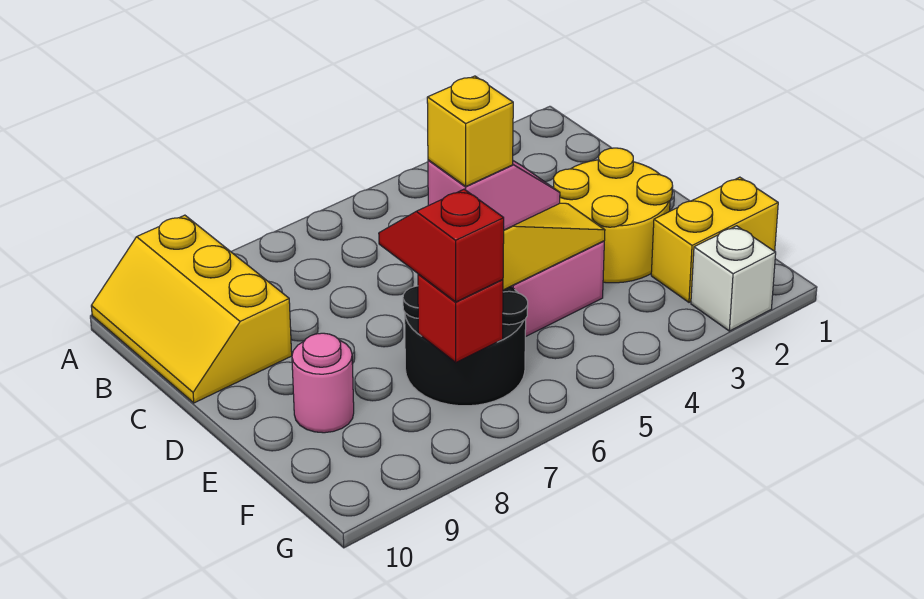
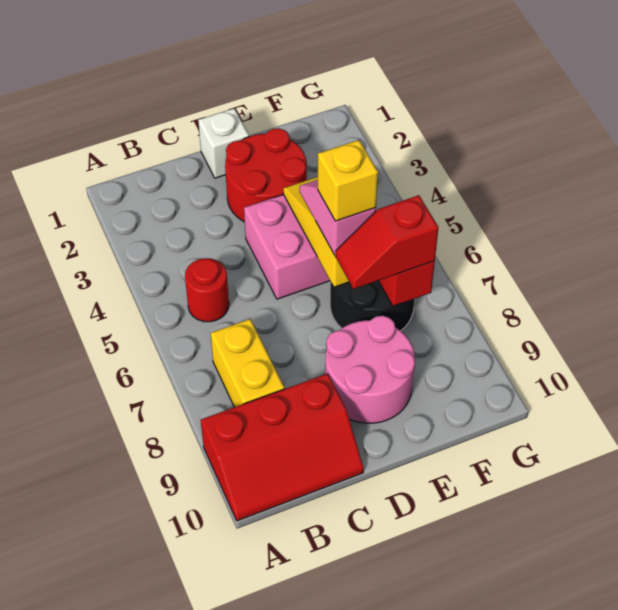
yellow 2x3 slope [91,215,292,403] -> red 2x3 slope [201,374,364,521]
none -> red 1x1 round brick [185,258,229,322]
yellow 2x2 round brick [554,148,673,283] -> red 2x2 round brick [225,128,307,222]
pink 1x1 round brick [292,333,354,433] -> pink 2x2 round brick [325,316,415,423]
yellow 1x2 brick [651,177,778,302] -> yellow 1x2 brick moved to [211,319,284,407]
white 1x1 brick [691,226,776,331] -> white 1x1 brick moved to [198,108,249,178]

